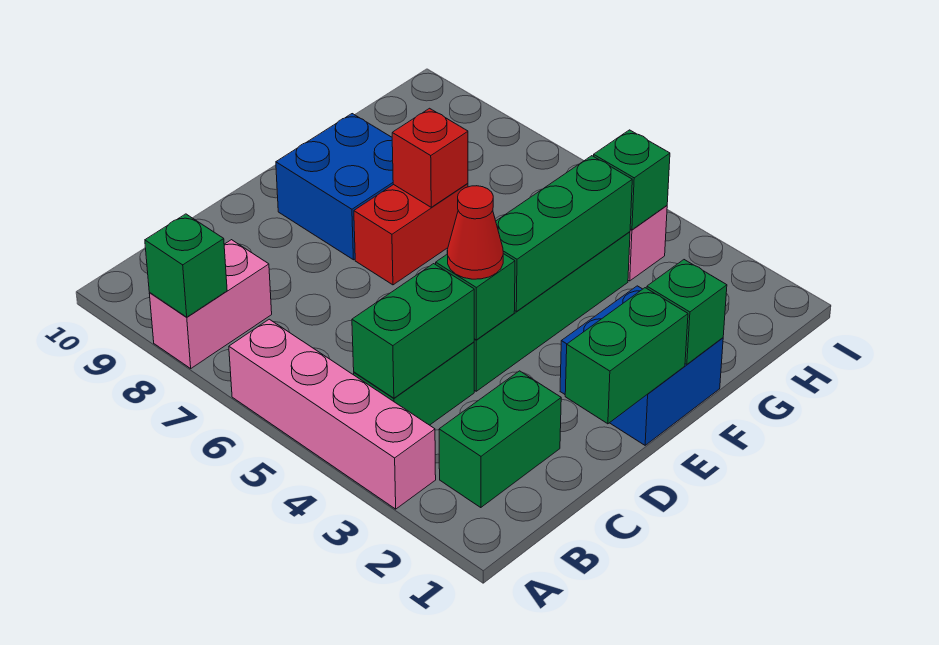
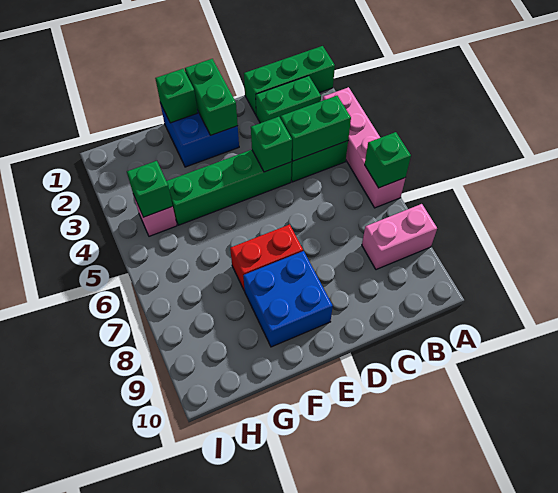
green 1x1 brick [145,214,227,317] -> green 1x1 brick moved to [365,132,411,188]
green 1x2 brick [565,288,688,424] -> green 1x2 brick turned to [185,59,238,135]
red 1x1 cone [447,186,503,279] -> none
green 1x3 brick [496,156,632,311] -> green 1x3 brick moved to [244,46,335,115]
red 1x1 brick [392,108,468,208] -> none

